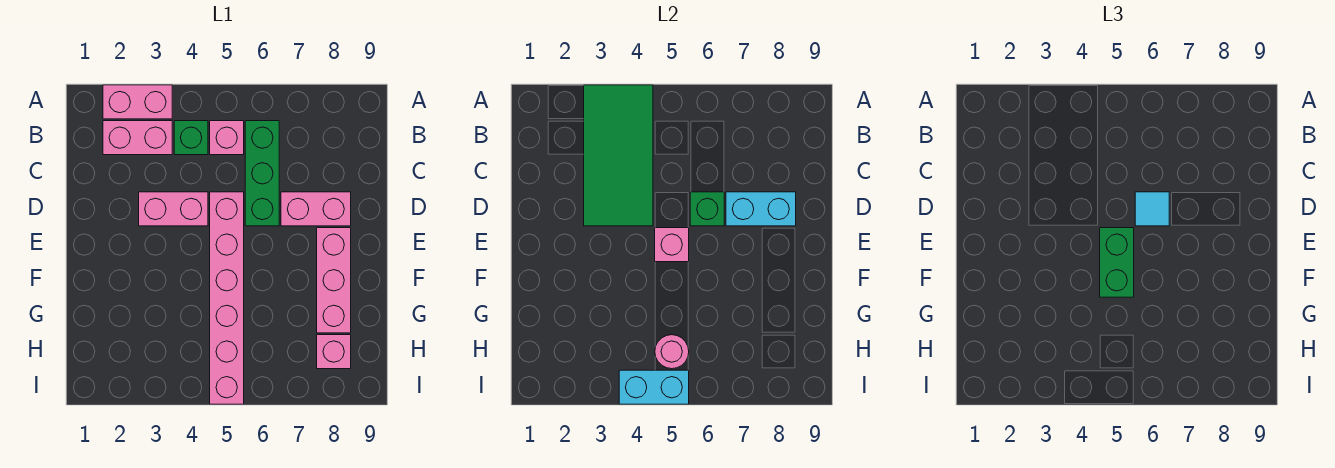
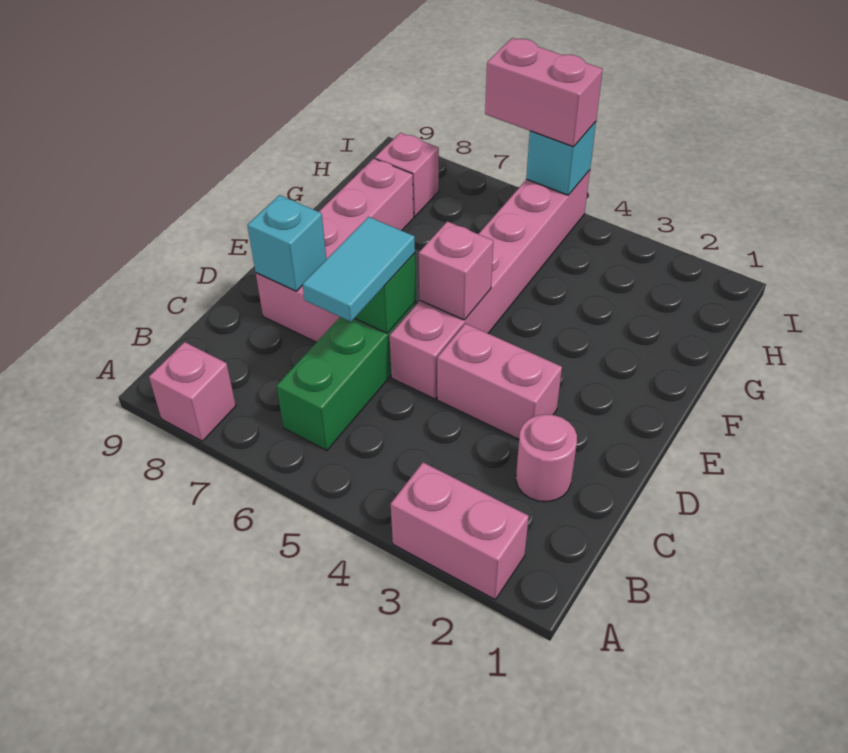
green 2x4 tile [584,85,653,226] -> none
pink 1x2 brick [103,121,172,155] -> pink 1x2 brick moved to [485,38,603,147]
green 1x1 brick [174,121,208,155] -> none
pink 1x1 brick [210,121,244,155] -> pink 1x1 brick moved to [149,342,236,441]
cyan 1x1 tile [1135,192,1169,226] -> cyan 1x2 tile [303,217,415,322]
cyan 1x2 brick [726,192,796,226] -> cyan 1x1 brick [248,195,326,291]
green 1x2 brick [1100,228,1134,297] -> none
pink 1x1 round brick [655,335,689,369] -> pink 1x1 round brick moved to [516,414,577,502]
cyan 1x2 brick [619,370,689,404] -> cyan 1x1 brick [526,122,596,195]

